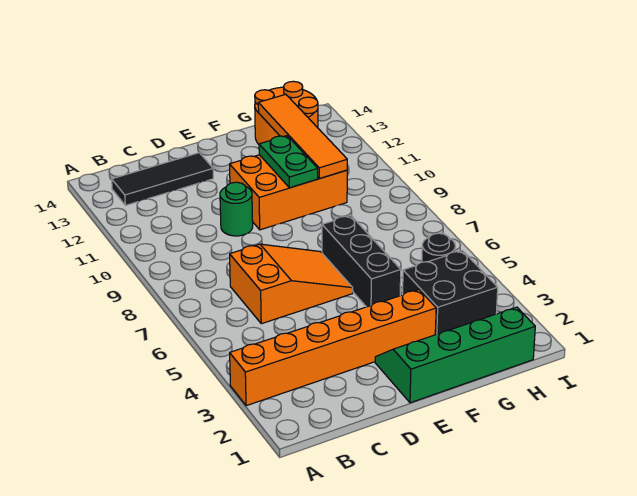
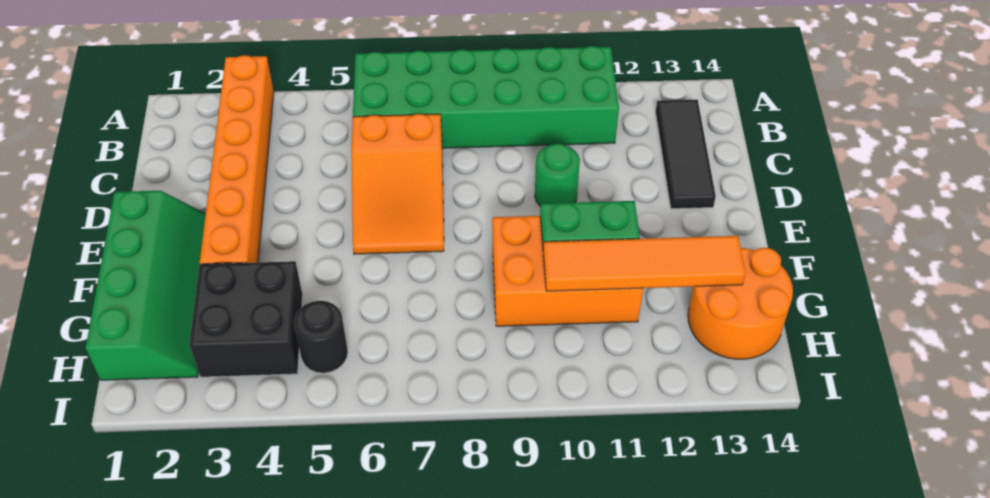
none -> green 2x6 brick [353,46,619,148]
orange 2x3 brick [230,155,347,230] -> orange 2x3 brick turned to [492,216,643,326]
black 1x3 brick [322,215,401,307] -> none

